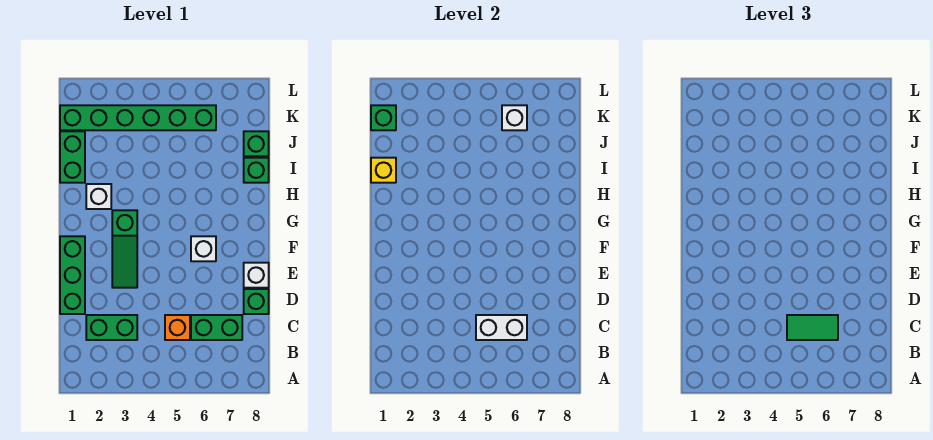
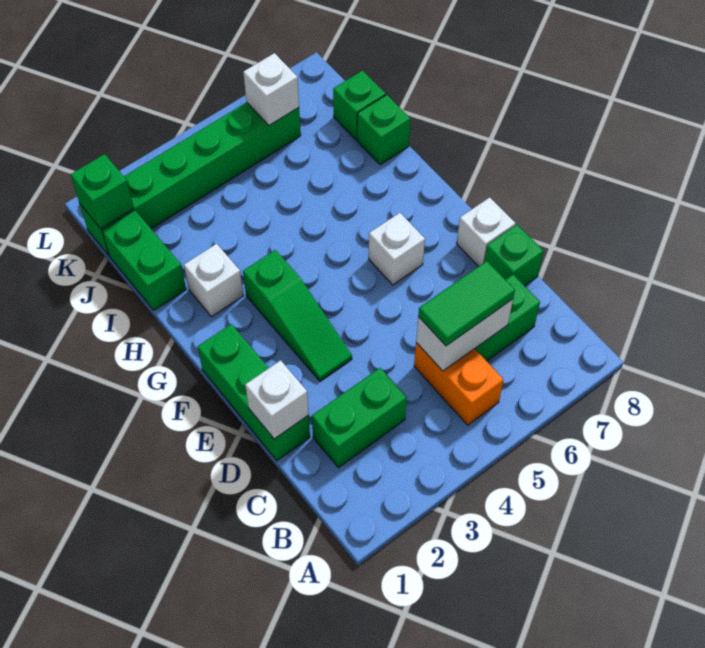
orange 1x1 brick [165,315,190,340] -> orange 1x2 brick [414,343,504,425]
none -> white 1x1 brick [245,360,309,439]
yellow 1x1 brick [371,158,396,183] -> none

